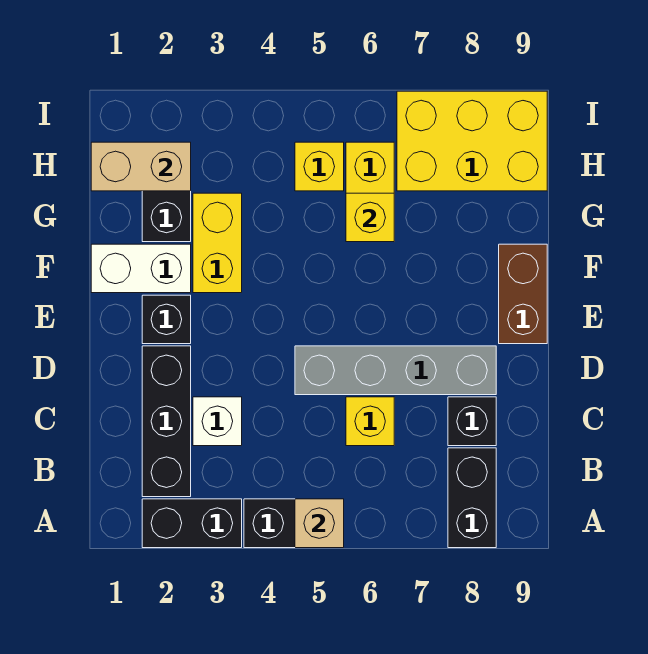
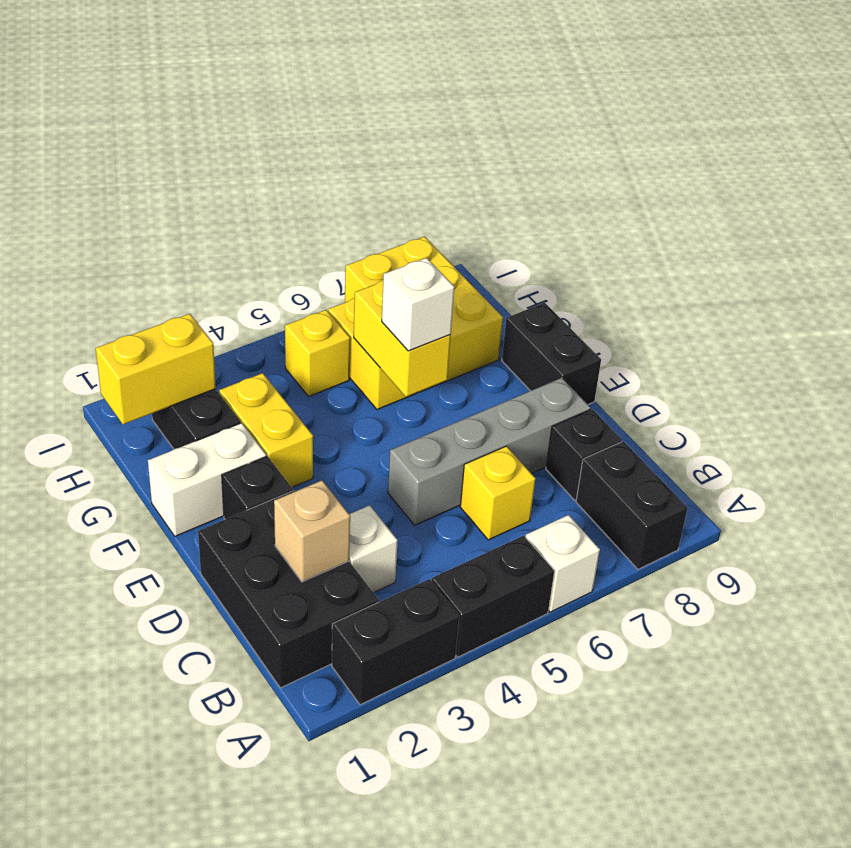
tan 1x1 brick [295,499,344,548] -> tan 1x1 brick moved to [274,481,350,582]
none -> white 1x1 brick [525,515,600,612]
black 1x3 brick [142,346,191,497] -> black 2x3 brick [198,491,379,688]
brown 1x2 brick [499,244,547,344] -> black 1x2 brick [502,303,601,404]
none -> white 1x1 brick [382,258,454,351]
yellow 1x1 brick [346,193,394,242] -> yellow 1x2 brick [354,281,451,397]
tan 1x2 brick [91,142,191,191] -> yellow 1x2 brick [96,314,216,424]
yellow 2x3 brick [397,91,547,191] -> yellow 2x3 brick turned to [345,237,503,392]

